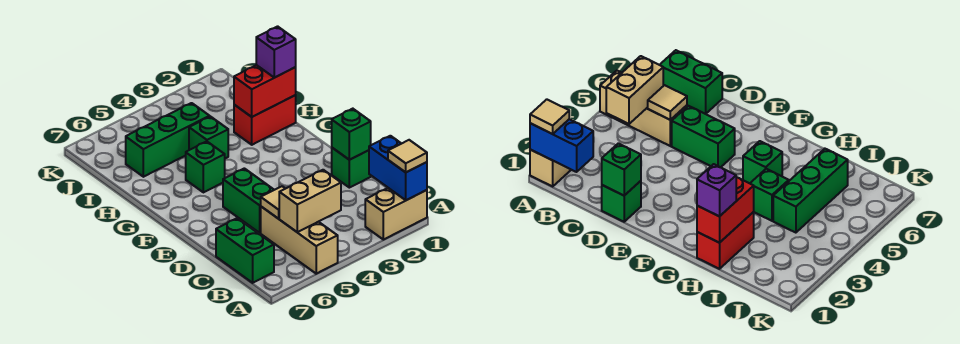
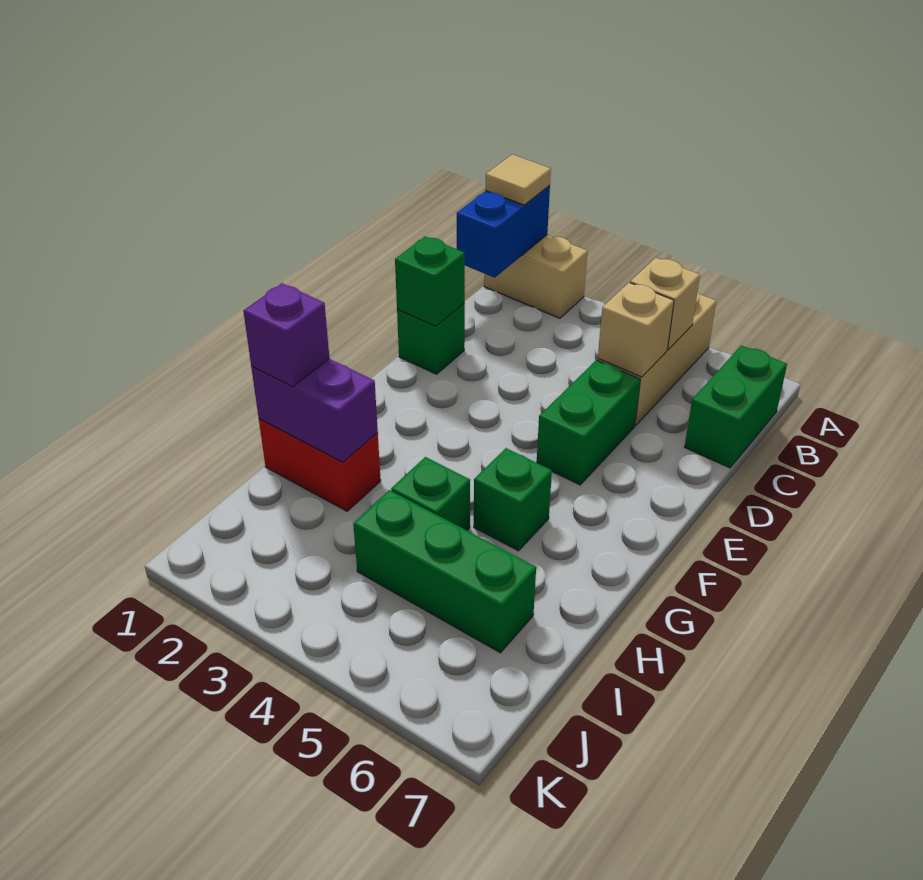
tan 1x2 brick [279,170,341,232] -> tan 1x1 brick [630,258,700,350]
tan 1x1 tile [261,186,285,219] -> tan 1x1 brick [598,283,674,377]
red 1x2 brick [234,65,296,117] -> purple 1x2 brick [251,359,378,462]

